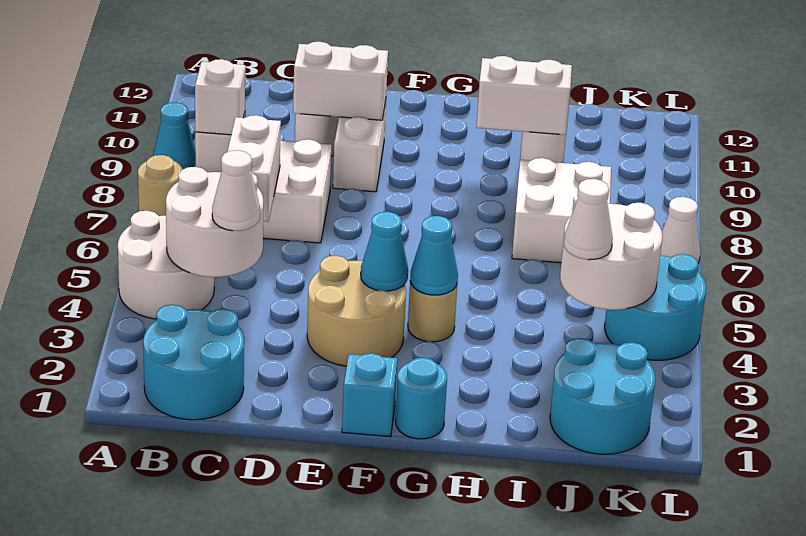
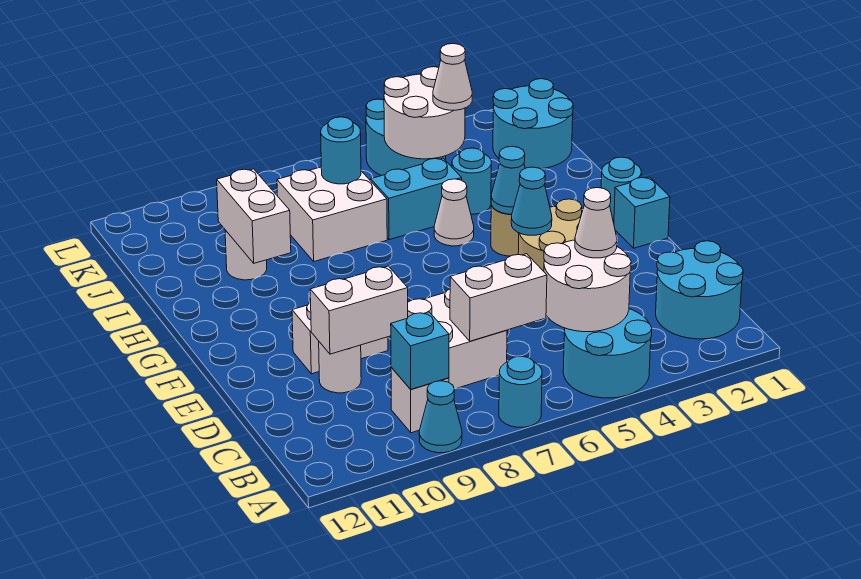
white 2x2 round brick [118,211,214,319] -> cyan 2x2 round brick [563,309,652,398]
tan 1x1 round brick [138,155,183,216] -> cyan 1x1 round brick [499,356,542,427]
white 1x1 brick [195,59,245,135] -> cyan 1x1 brick [391,312,449,389]
white 1x2 brick [293,42,388,120] -> white 1x2 brick turned to [310,266,408,354]
none -> cyan 1x1 round brick [452,148,491,214]
none -> cyan 1x2 brick [371,158,462,240]
none -> cyan 1x1 round brick [321,117,361,184]
white 1x1 cone [660,197,700,263] -> white 1x1 cone moved to [434,179,474,246]

